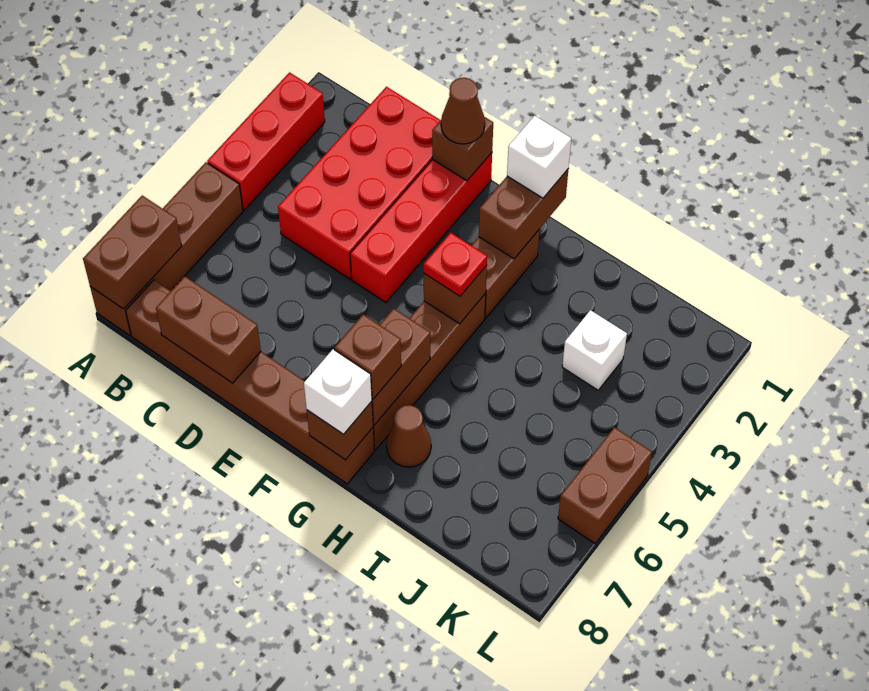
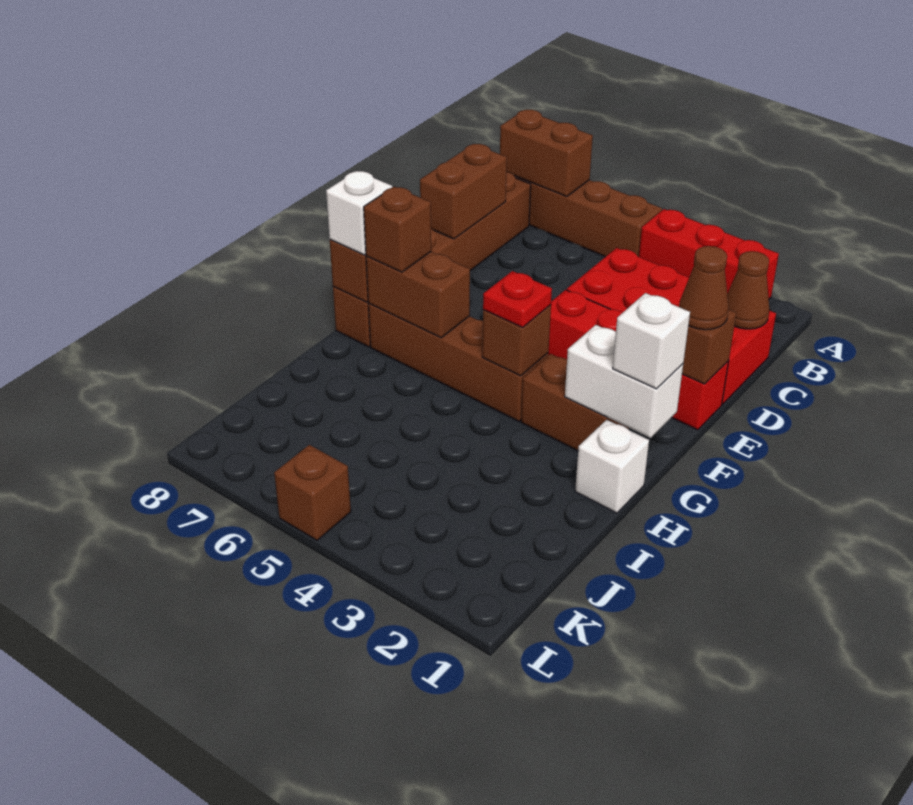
brown 1x2 brick [479,169,568,259] -> white 1x2 brick [565,325,683,438]
brown 1x1 cone [387,405,431,467] -> brown 1x1 cone moved to [727,251,769,329]
white 1x1 brick [562,310,627,390] -> white 1x1 brick moved to [575,420,649,513]
brown 1x2 brick [558,427,652,543] -> brown 1x1 brick [274,445,351,540]

